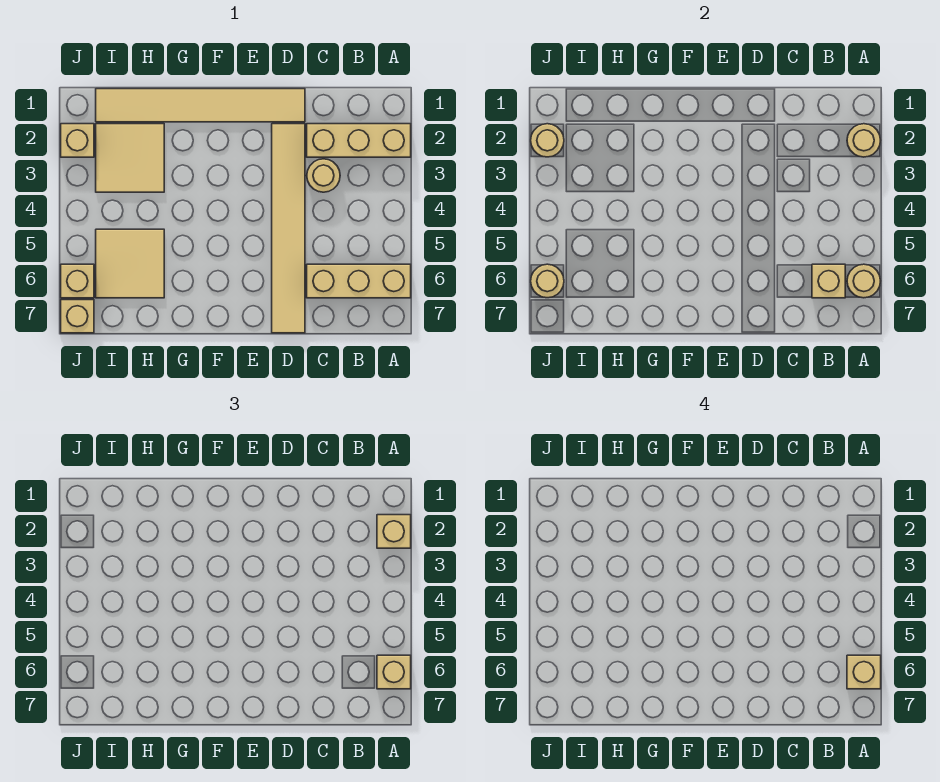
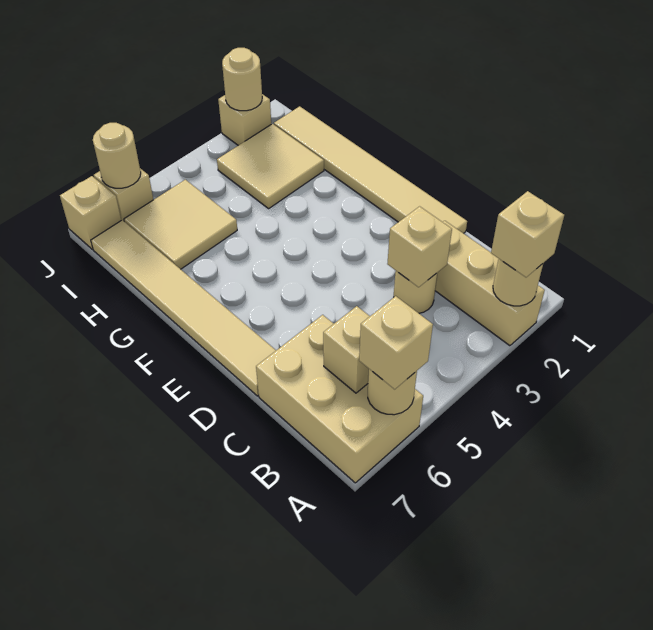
tan 1x3 brick [307,264,411,298] -> tan 2x3 brick [256,315,423,483]
tan 1x1 brick [847,655,881,689] -> tan 1x1 brick moved to [387,206,452,287]
tan 1x6 tile [272,124,305,333] -> tan 1x6 tile turned to [91,220,276,396]

